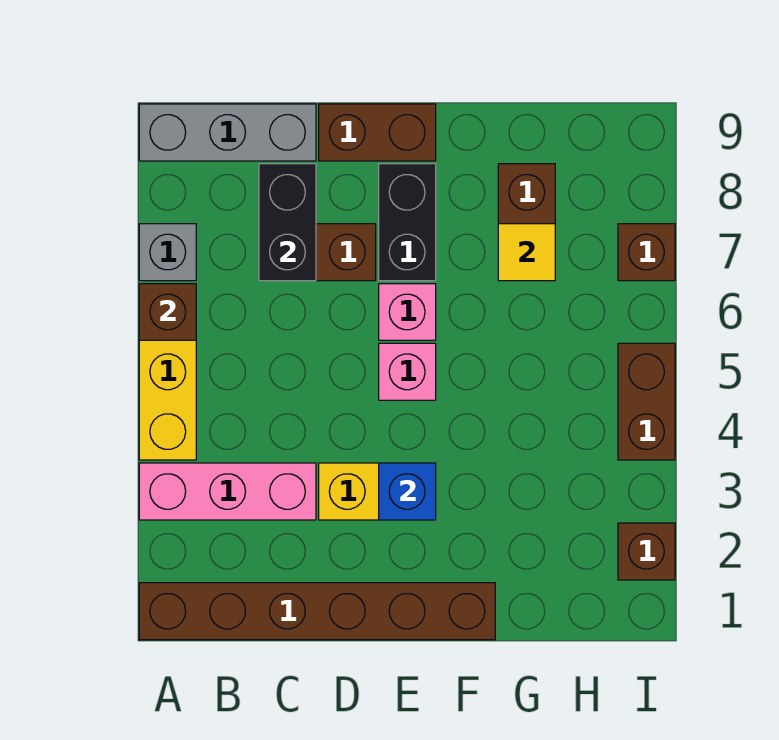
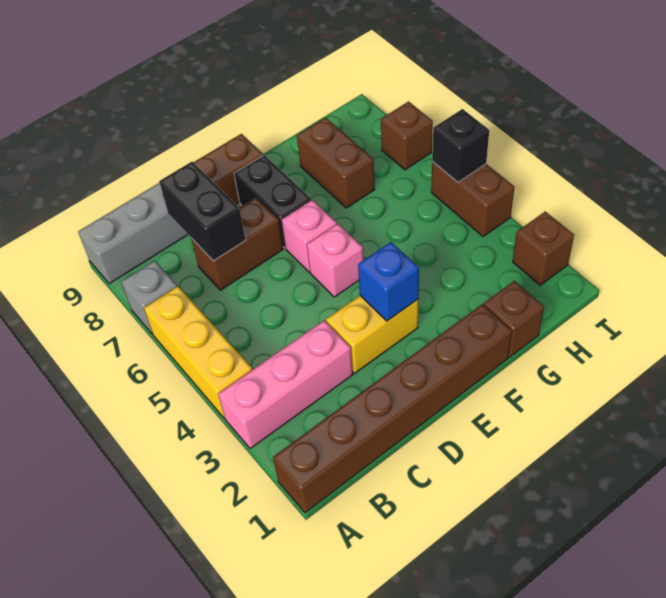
brown 1x1 brick [139,284,196,340] -> brown 1x1 brick moved to [484,281,544,357]
yellow 1x1 tile [498,224,555,281] -> none
none -> black 1x1 brick [432,109,489,182]

